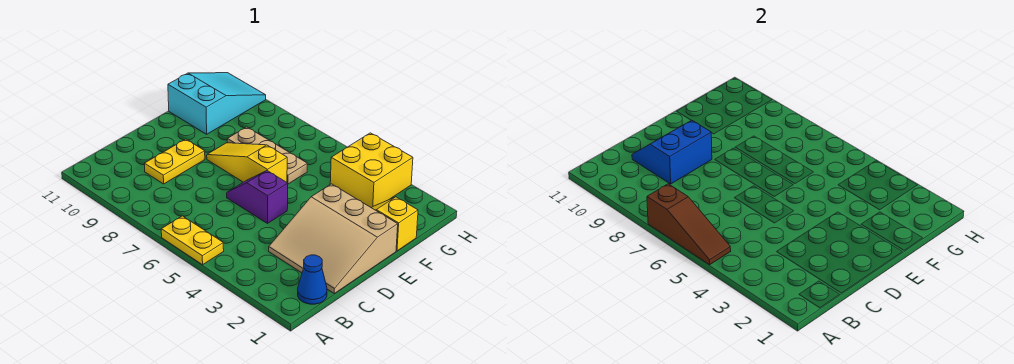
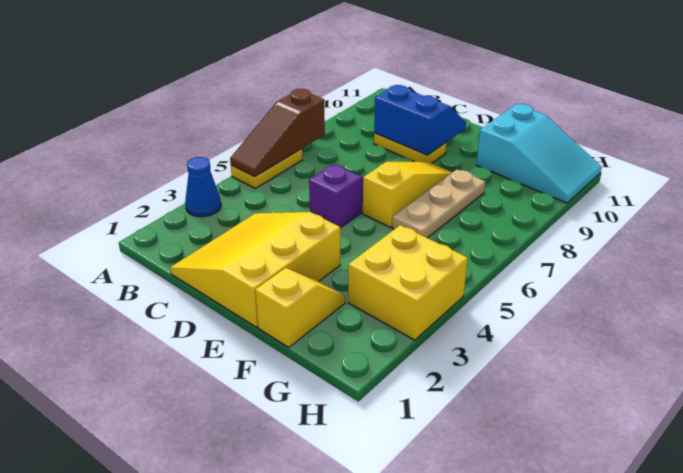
blue 1x1 cone [298,255,327,304] -> blue 1x1 cone moved to [185,157,221,217]
tan 3x3 slope [269,184,398,293] -> yellow 3x3 slope [170,212,340,328]

